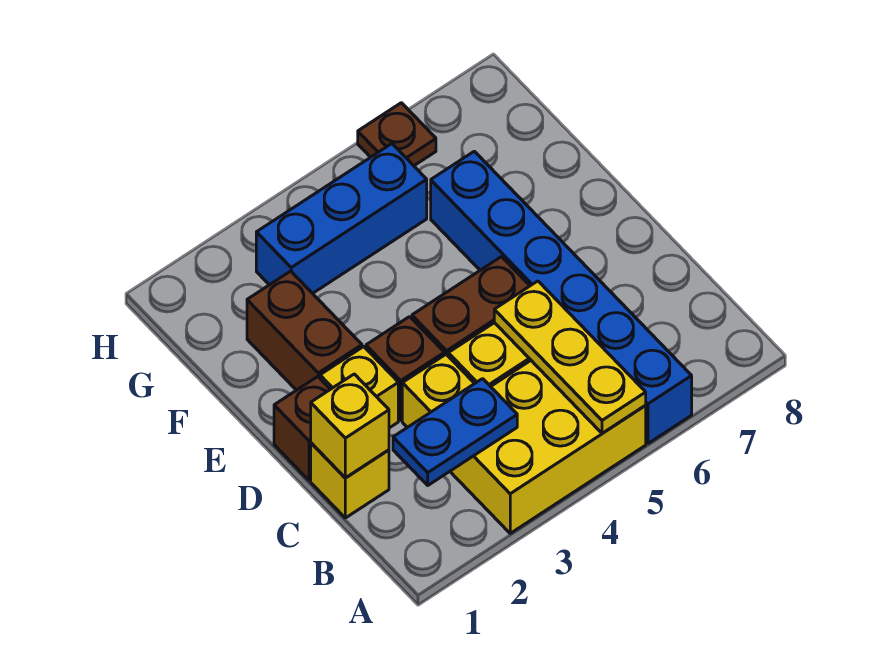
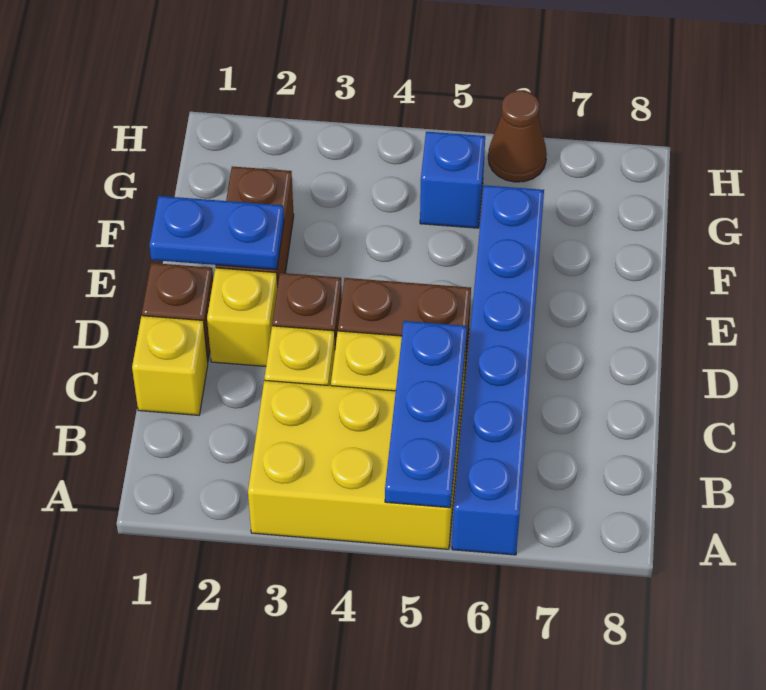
yellow 1x3 plate [494,281,646,433] -> blue 1x3 plate [385,321,467,508]
blue 1x2 plate [393,379,517,485] -> blue 1x2 plate moved to [149,196,284,270]
yellow 1x1 brick [311,374,389,478] -> none
blue 1x3 brick [256,144,427,293] -> blue 1x1 brick [420,132,485,228]
brown 1x1 plate [358,103,436,166] -> brown 1x1 cone [488,90,547,182]

